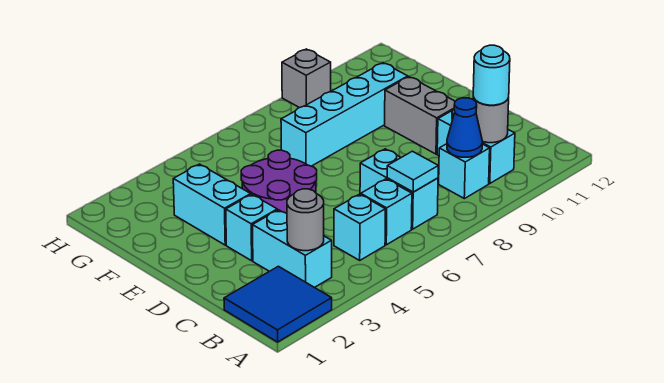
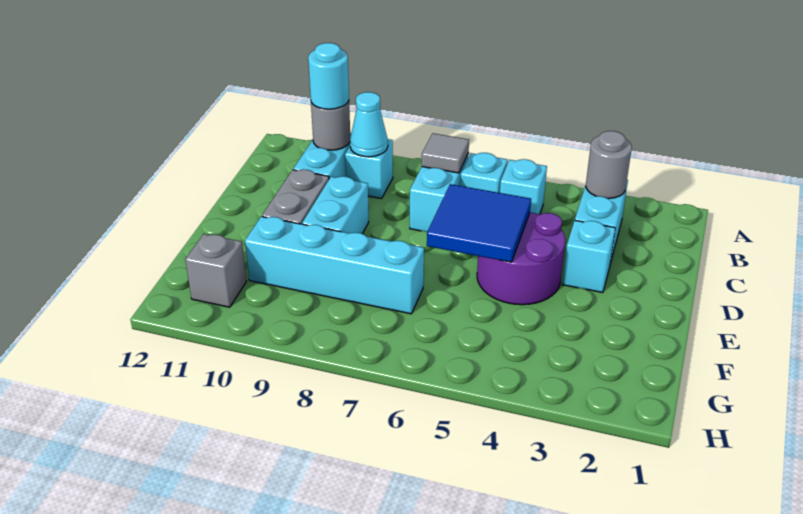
blue 2x2 tile [224,266,332,342] -> blue 2x2 tile moved to [427,184,531,262]
cyan 1x1 tile [387,151,438,192] -> grey 1x1 tile [422,133,469,173]
blue 1x1 cone [447,98,482,157] -> cyan 1x1 cone [350,92,388,157]
cyan 1x2 brick [173,164,251,245] -> cyan 1x2 brick moved to [302,176,369,234]
grey 1x1 brick [282,49,331,108] -> grey 1x1 brick moved to [185,234,247,307]

